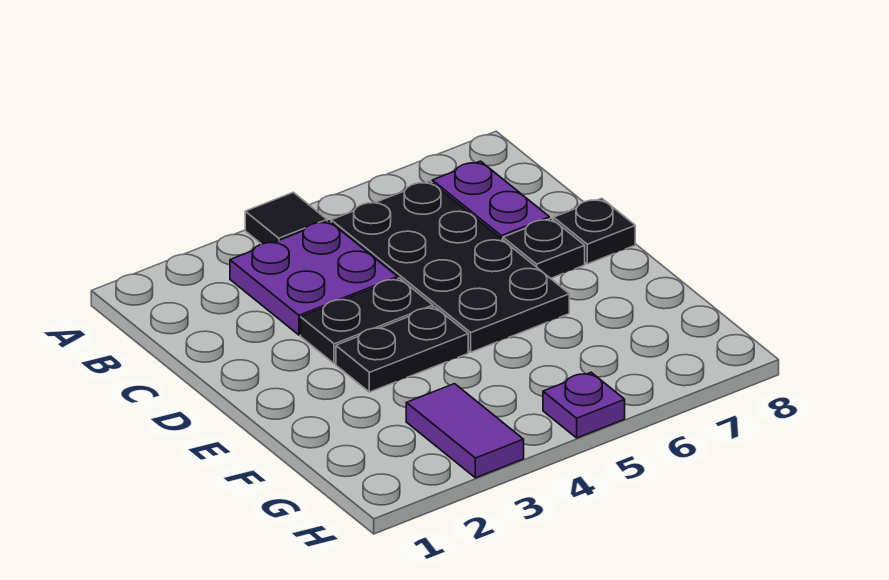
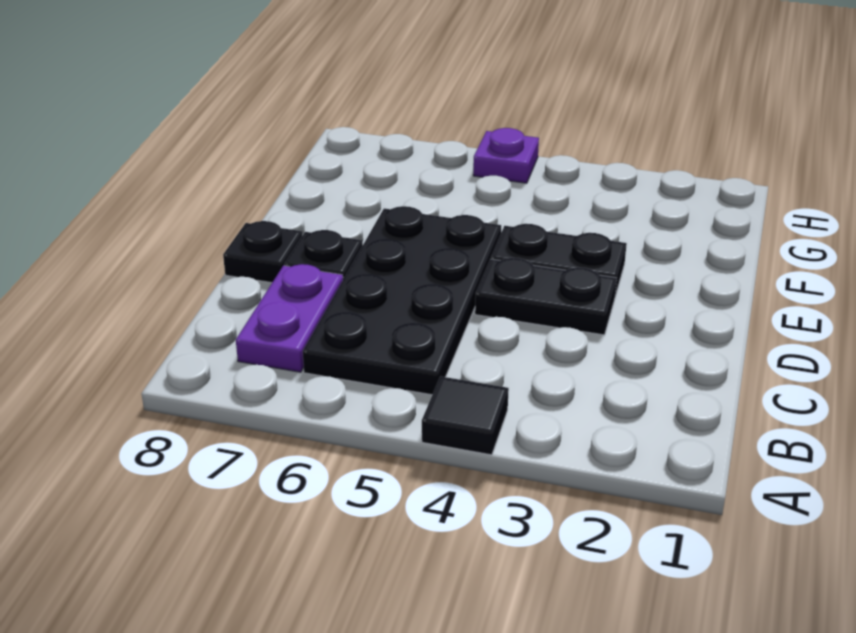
purple 2x2 plate [230,221,398,335] -> none
purple 1x2 tile [406,384,524,478] -> none

